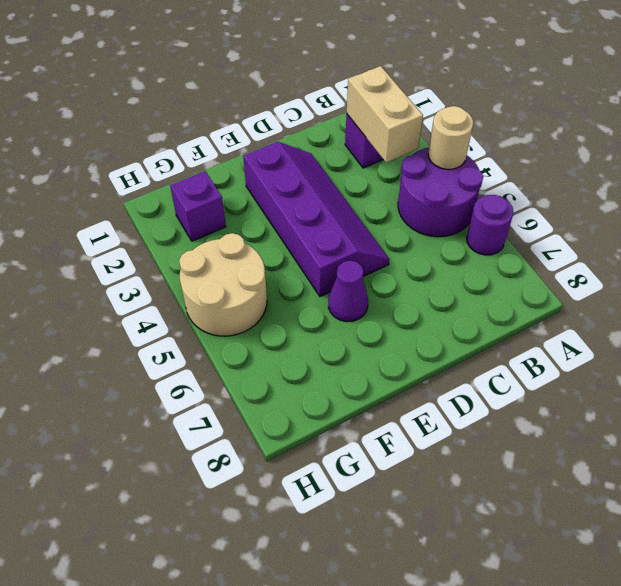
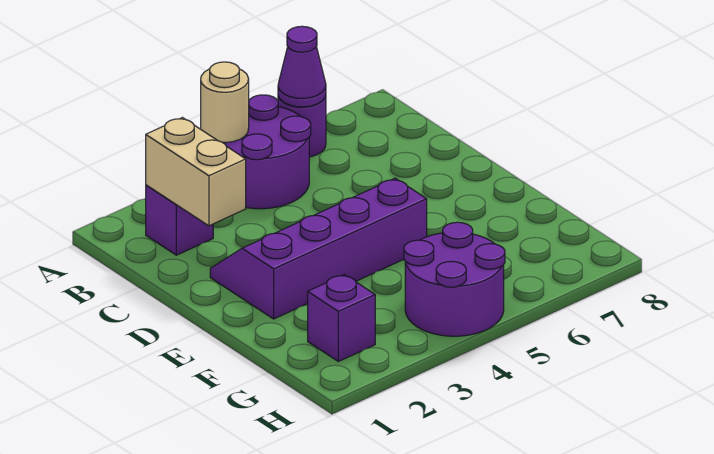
tan 1x2 brick [347,66,423,163] -> tan 1x2 brick turned to [146,118,246,226]
purple 1x1 cone [328,261,368,322] -> purple 1x1 cone moved to [278,26,326,107]
tan 2x2 round brick [179,233,267,336] -> purple 2x2 round brick [404,222,505,336]

